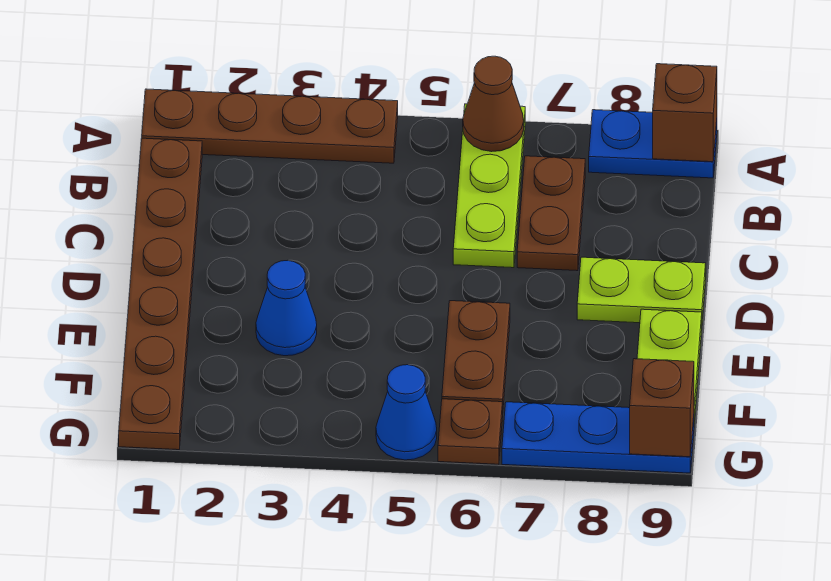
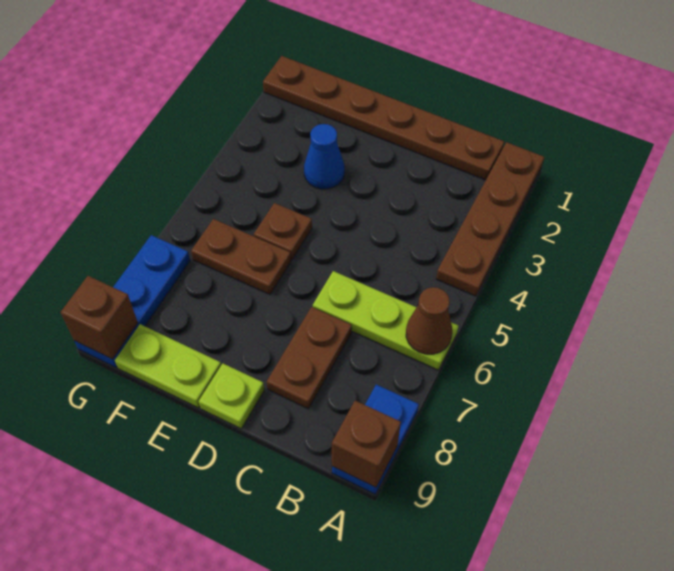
brown 1x2 plate [517,156,585,271] -> brown 1x2 plate turned to [267,307,352,409]
lime 1x2 plate [577,257,706,323] -> lime 1x1 plate [199,364,264,429]
blue 1x1 cone [376,365,437,460] -> none
brown 1x1 plate [438,399,503,464] -> brown 1x1 plate moved to [254,203,312,260]

